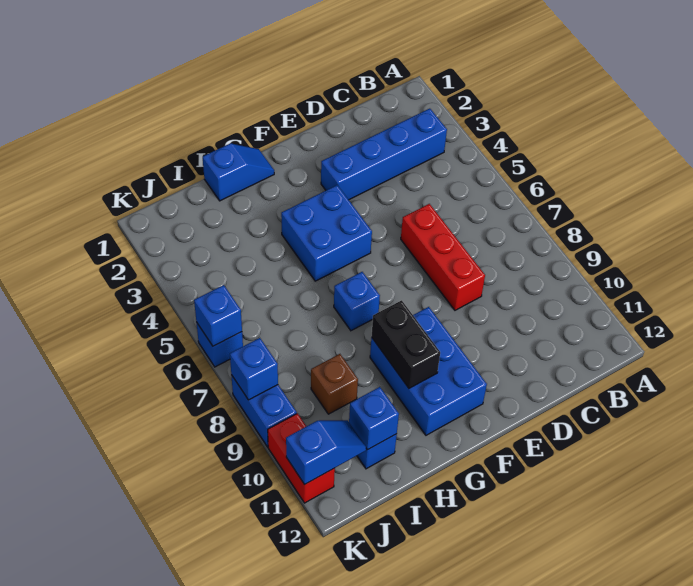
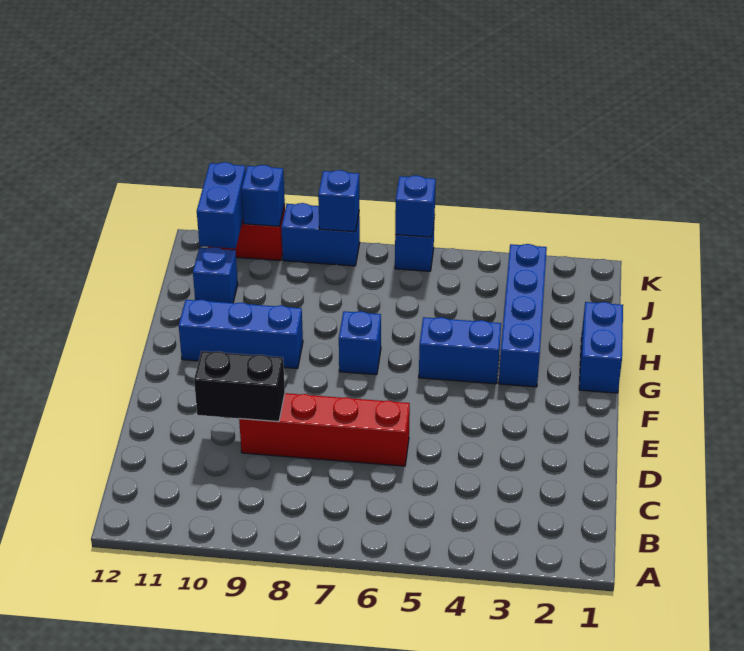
blue 1x4 brick [321,109,447,200] -> blue 1x4 brick moved to [499,244,547,387]
red 1x3 brick [401,204,485,310] -> red 1x4 brick [239,393,410,466]
blue 2x2 brick [281,185,372,281] -> blue 1x2 brick [419,317,501,384]
blue 2x3 brick [370,307,487,435] -> blue 1x3 brick [179,300,303,369]
blue 1x2 slope [203,143,274,201] -> blue 1x2 brick [579,302,623,393]
black 1x2 brick [371,300,440,388] -> black 1x2 brick moved to [194,351,285,422]
brown 1x1 brick [311,354,358,414] -> none
blue 1x1 brick [349,387,399,450] -> blue 1x1 brick moved to [242,165,285,226]
blue 1x2 slope [286,420,366,484] -> blue 1x2 brick [197,162,246,249]

